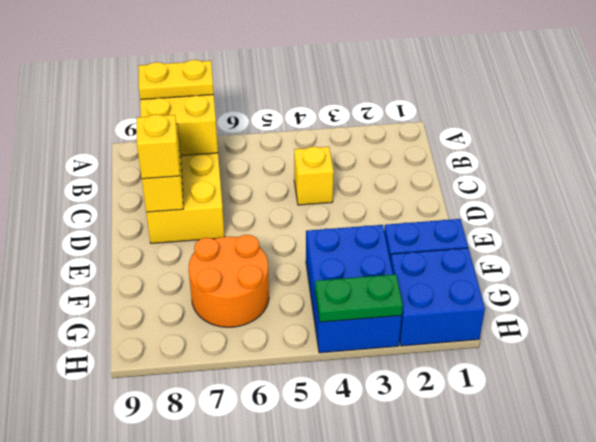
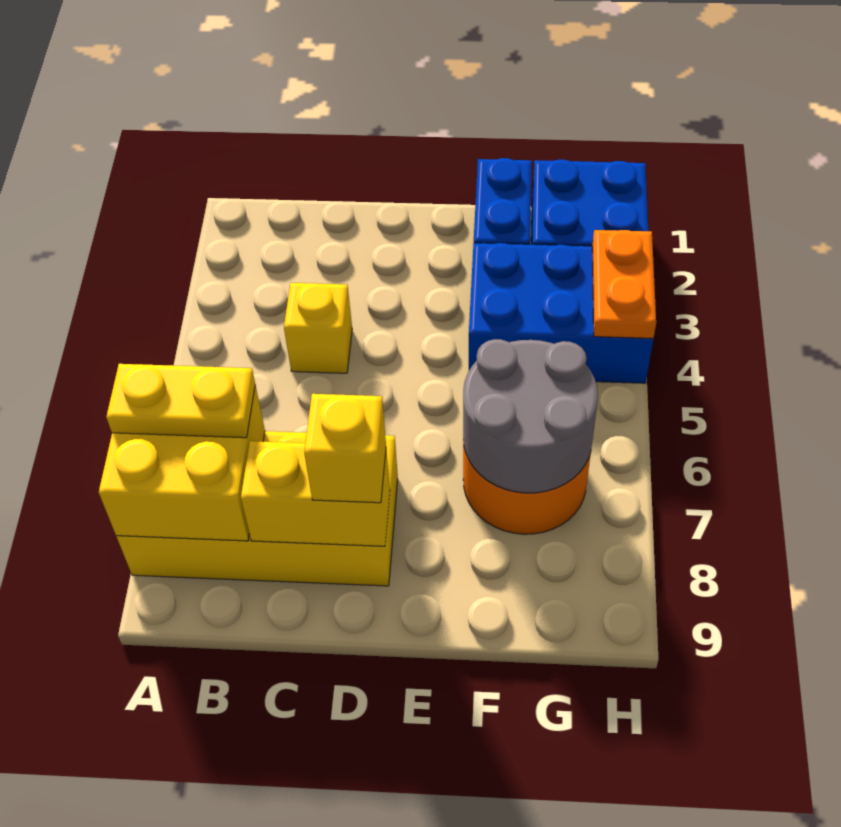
yellow 1x2 plate [138,60,214,100] -> yellow 1x2 plate turned to [106,364,255,438]
none -> grey 2x2 round brick [463,339,598,493]
green 1x2 plate [315,274,403,322] -> orange 1x2 plate [592,230,656,338]

